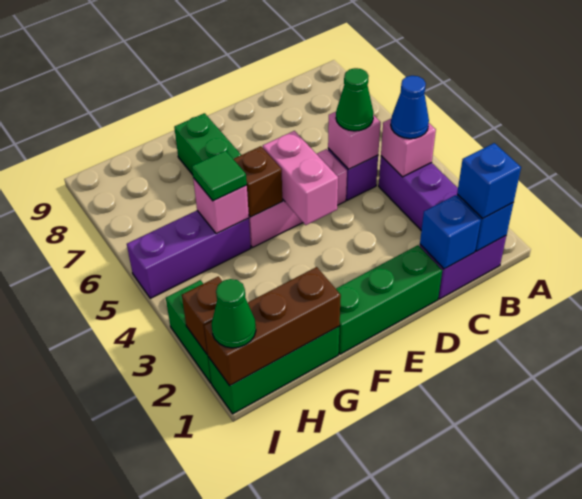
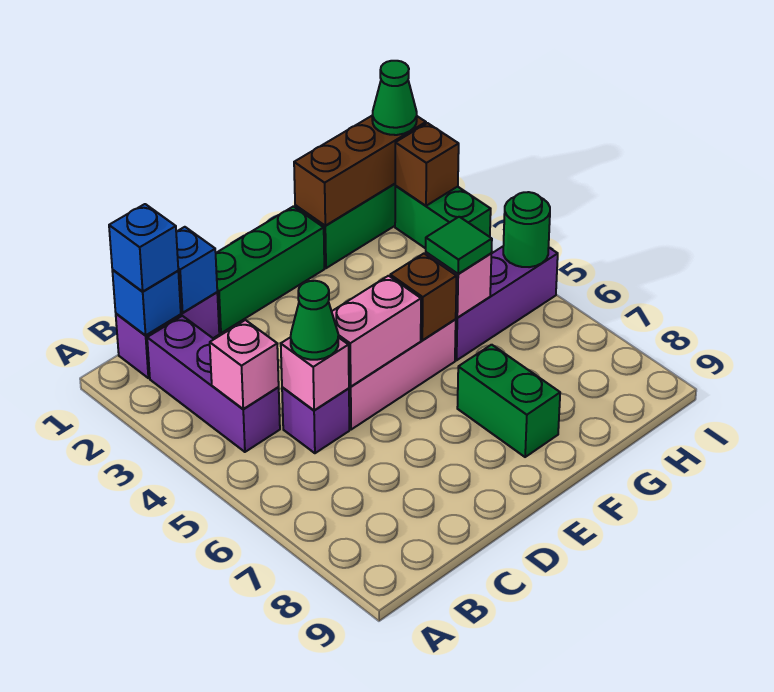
blue 1x1 cone [391,76,429,139] -> none
pink 1x2 brick [263,131,338,225] -> pink 1x2 brick turned to [332,276,421,387]
none -> green 1x1 round brick [503,192,550,267]

